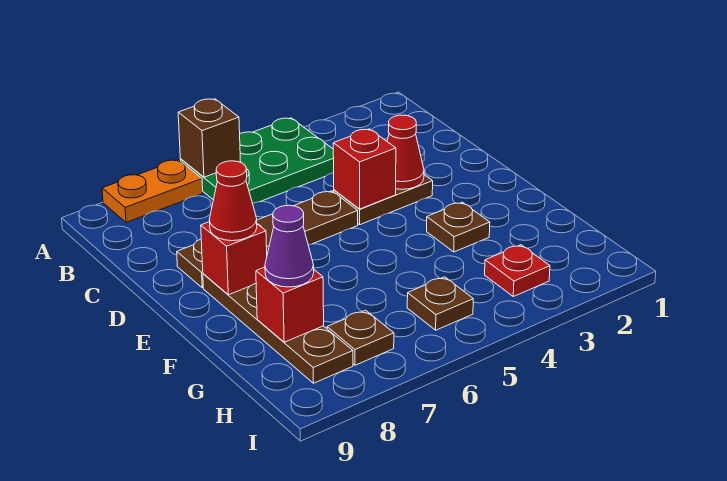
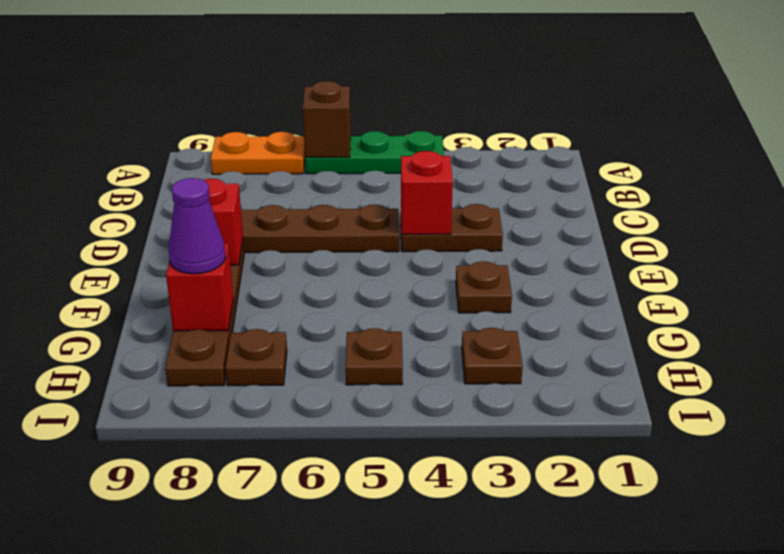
green 2x3 plate [180,118,334,204] -> green 1x3 plate [305,131,444,174]
red 1x1 cone [387,115,424,189] -> none
red 1x1 cone [209,161,257,241] -> none
red 1x1 plate [485,245,550,296] -> brown 1x1 plate [462,328,523,384]

